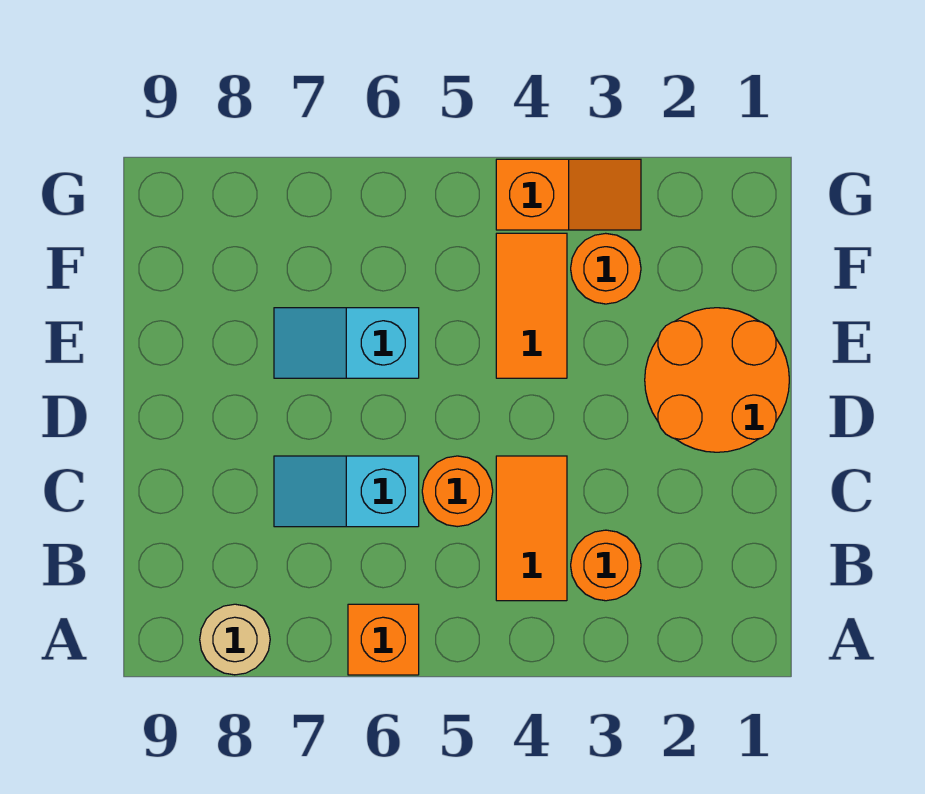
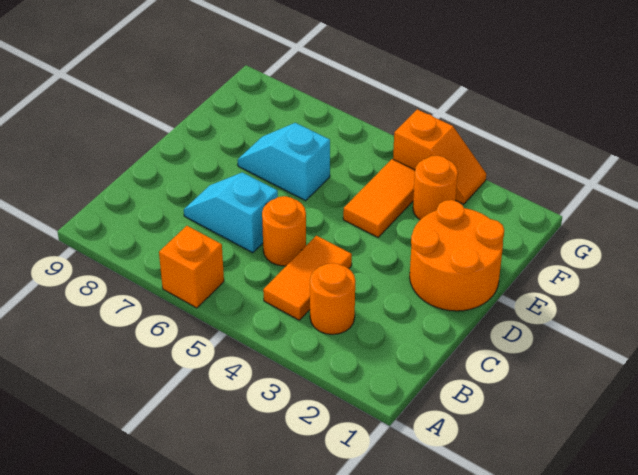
tan 1x1 round brick [200,604,270,675] -> none

